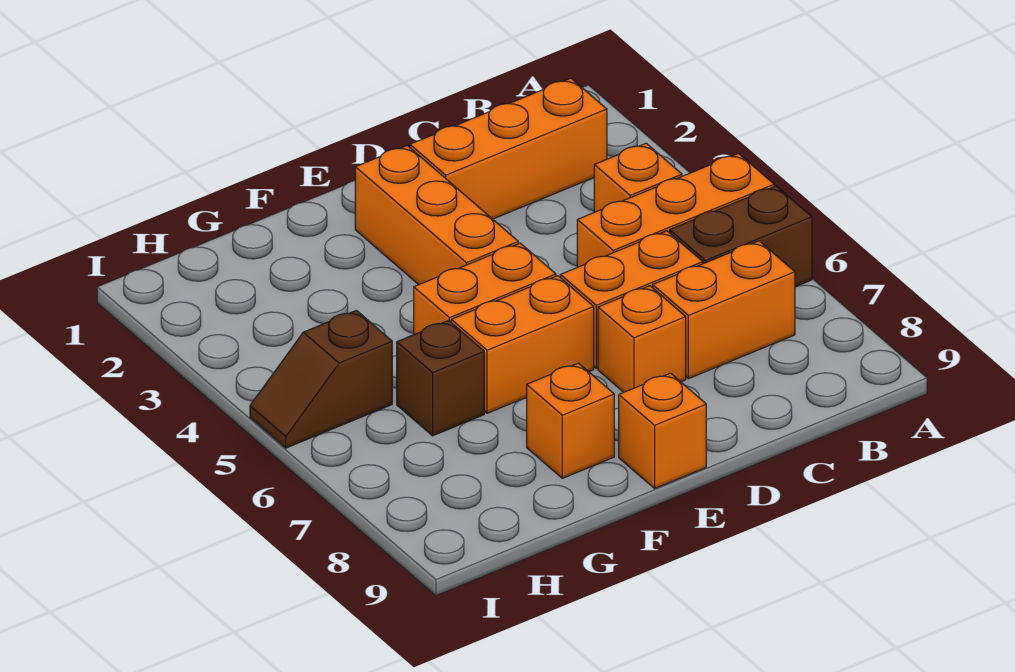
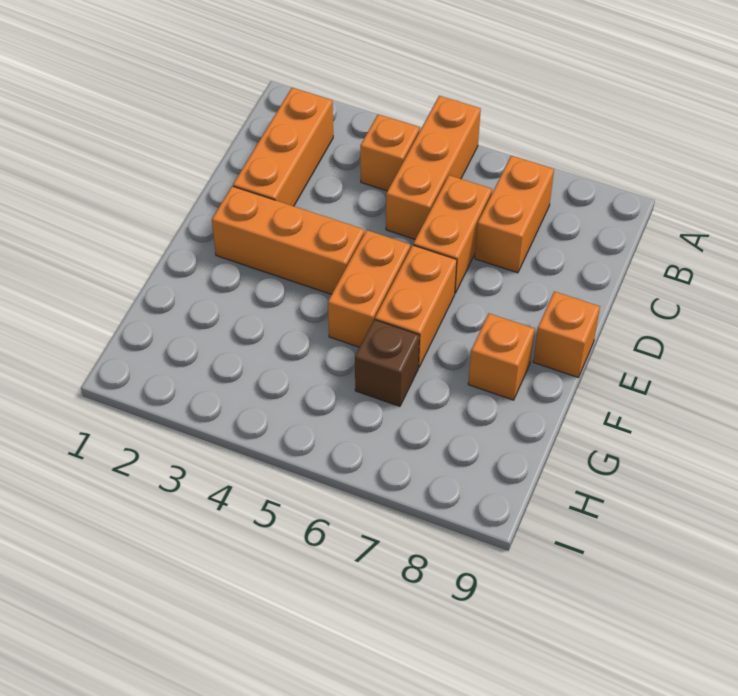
brown 1x2 brick [670,186,812,287] -> none
orange 1x1 brick [598,286,686,392] -> none
brown 1x2 slope [250,310,392,448] -> none

